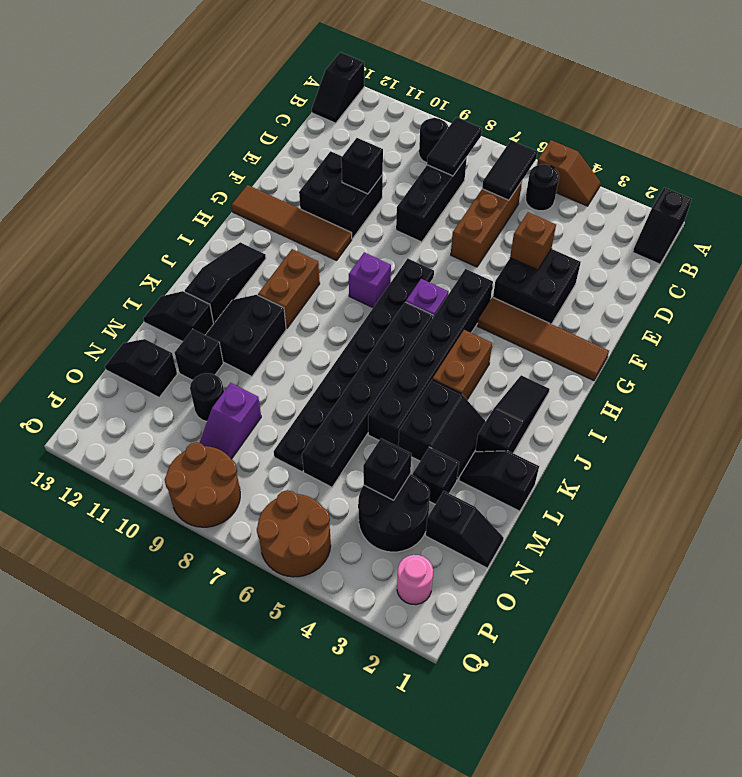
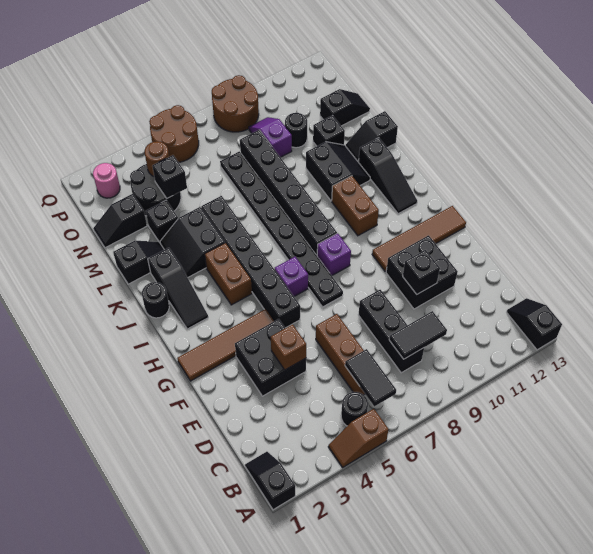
black 1x2 tile [427,117,482,176] -> black 1x2 tile turned to [389,311,447,359]
black 1x1 round brick [419,118,449,163] -> black 1x1 round brick moved to [142,282,169,318]
black 1x6 brick [302,302,433,487] -> black 1x6 brick moved to [240,130,337,255]
black 1x2 slope [143,291,213,342] -> black 1x2 slope turned to [346,111,398,162]
none -> brown 1x1 round brick [145,141,169,176]

